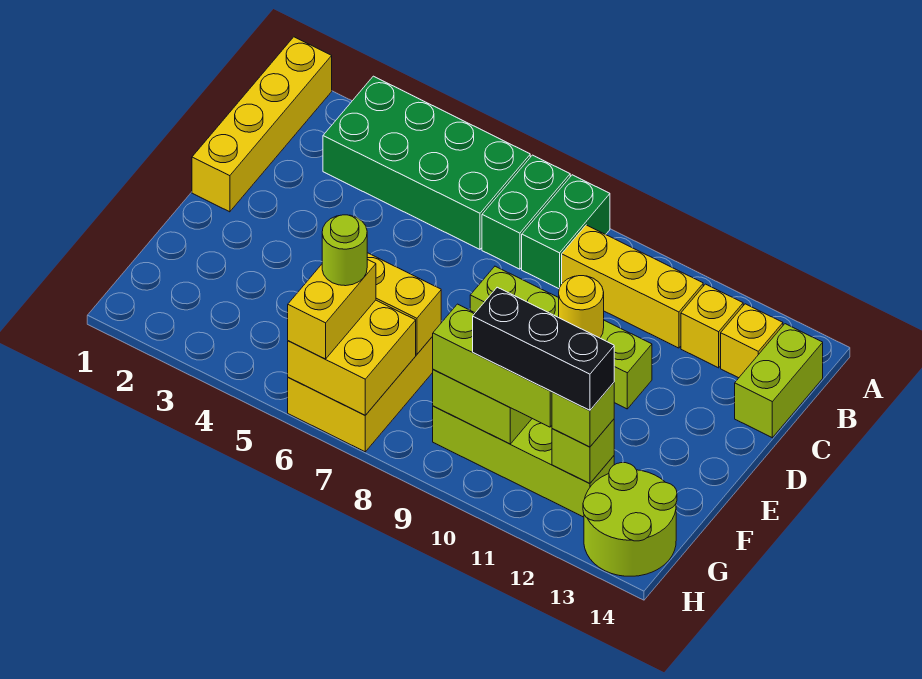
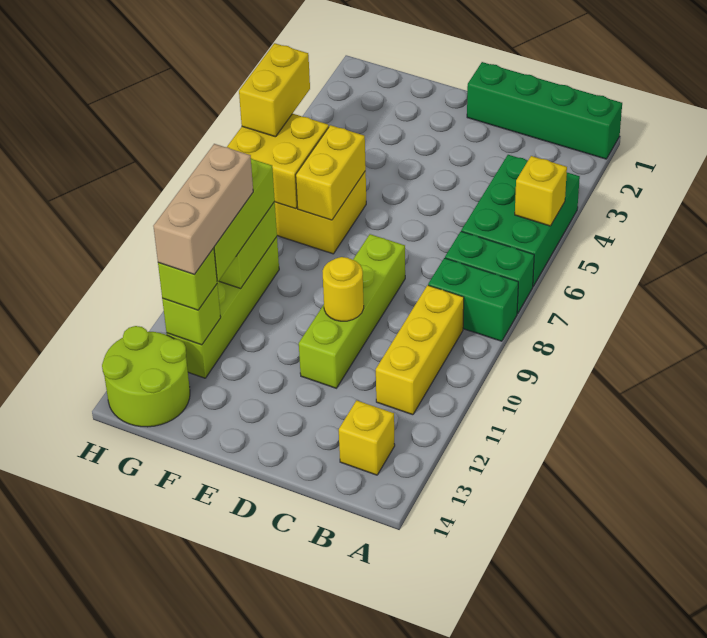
yellow 1x4 brick [192,37,332,212] -> green 1x4 brick [467,62,622,159]
green 2x4 brick [323,76,530,249] -> green 2x3 brick [461,155,580,286]
yellow 1x1 brick [681,284,743,368] -> yellow 1x1 brick moved to [515,156,567,226]
lime 1x2 brick [735,324,823,438] -> none
yellow 1x2 brick [288,259,376,359] -> yellow 1x2 brick turned to [239,43,310,137]
lime 1x1 round brick [322,215,367,286] -> none
black 1x3 brick [473,287,614,410] -> tan 1x3 brick [153,144,253,274]

